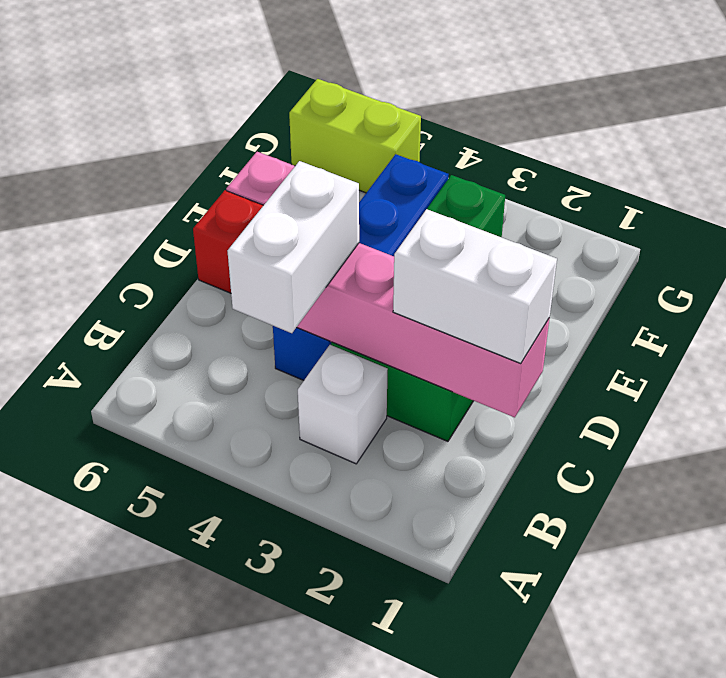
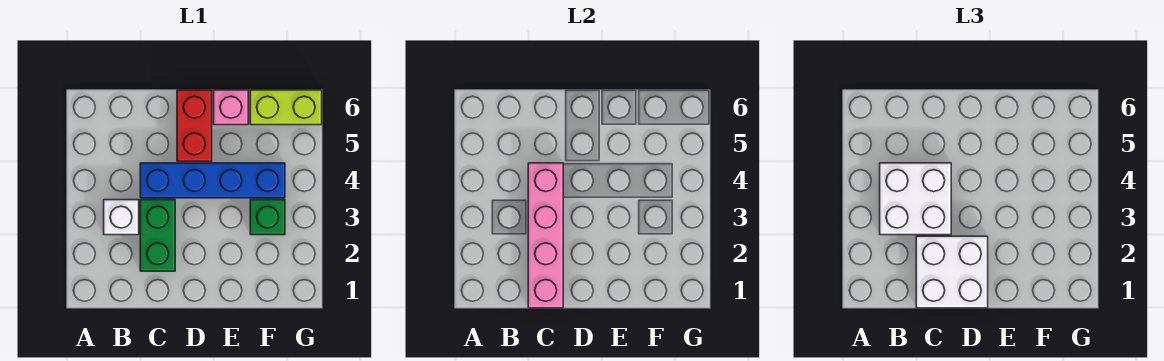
white 1x2 brick [228,161,359,333] -> white 2x2 brick [880,163,951,235]
white 1x2 brick [393,209,557,364] -> white 2x2 brick [916,236,988,308]
lime 1x2 brick [289,79,421,193] -> lime 1x2 brick turned to [250,90,322,125]

